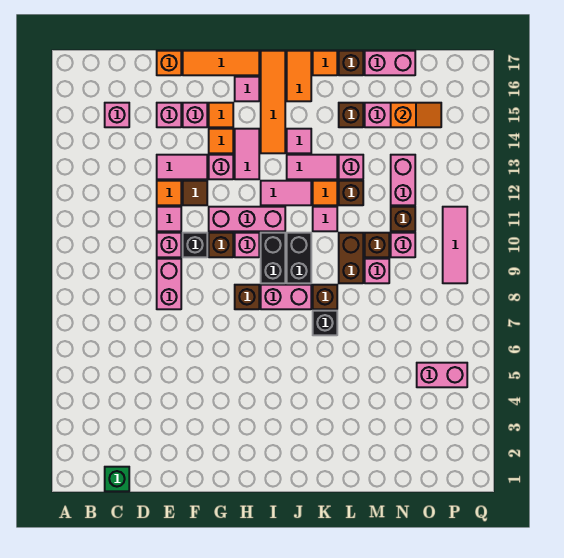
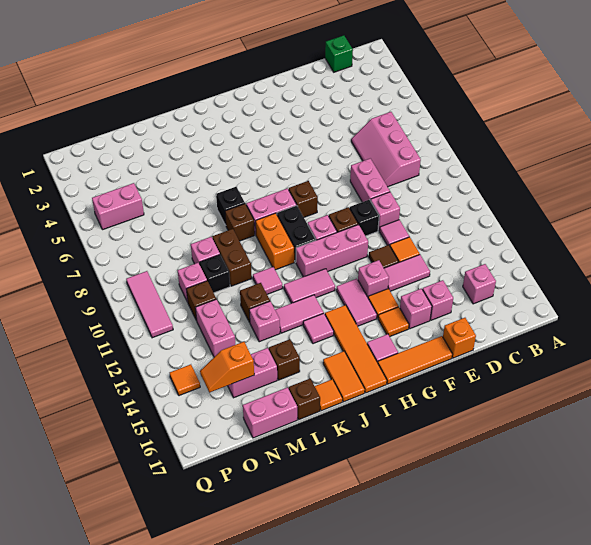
none -> pink 2x3 slope [351,112,421,187]
black 1x2 brick [287,233,311,283] -> orange 1x2 brick [256,213,294,270]
orange 1x1 tile [313,181,337,205] -> orange 1x1 tile moved to [170,364,200,396]
brown 1x1 brick [365,233,389,257] -> black 1x1 brick [200,255,230,293]

